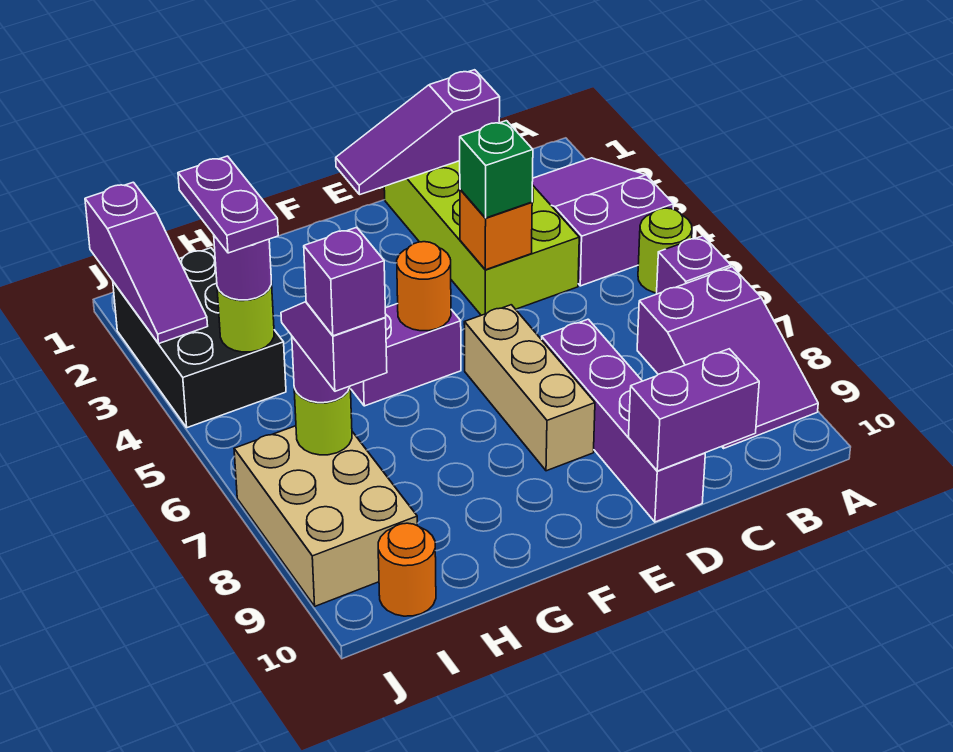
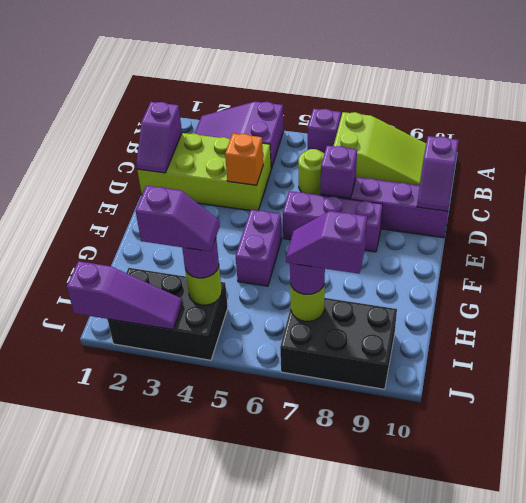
lime 1x1 round brick [638,208,692,293] -> lime 1x1 round brick moved to [298,149,324,195]
purple 2x3 slope [637,267,818,448] -> lime 2x3 slope [334,112,426,186]
purple 1x3 slope [336,70,500,195] -> purple 1x2 slope [136,102,182,173]
purple 1x2 brick [629,349,759,471] -> purple 1x2 slope [417,136,459,211]
green 1x1 brick [460,121,533,218] -> none
tan 1x3 brick [464,305,595,471] -> purple 1x3 brick [283,191,383,252]
orange 1x1 round brick [397,242,451,331] -> none
purple 1x2 plate [178,156,278,253] -> purple 1x2 slope [136,186,220,252]
tan 2x3 brick [234,426,417,606] -> black 2x3 brick [280,298,397,389]
purple 1x1 brick [304,227,386,336] -> purple 1x1 brick moved to [321,146,357,198]
orange 1x1 round brick [378,523,436,616] -> none

